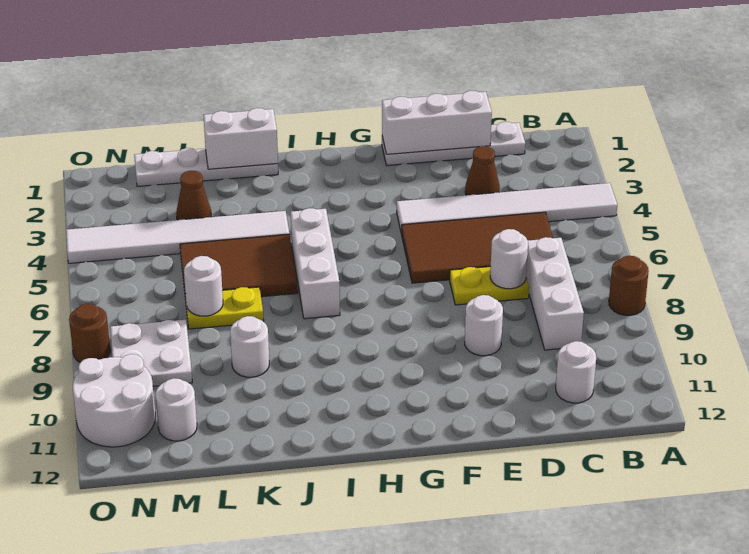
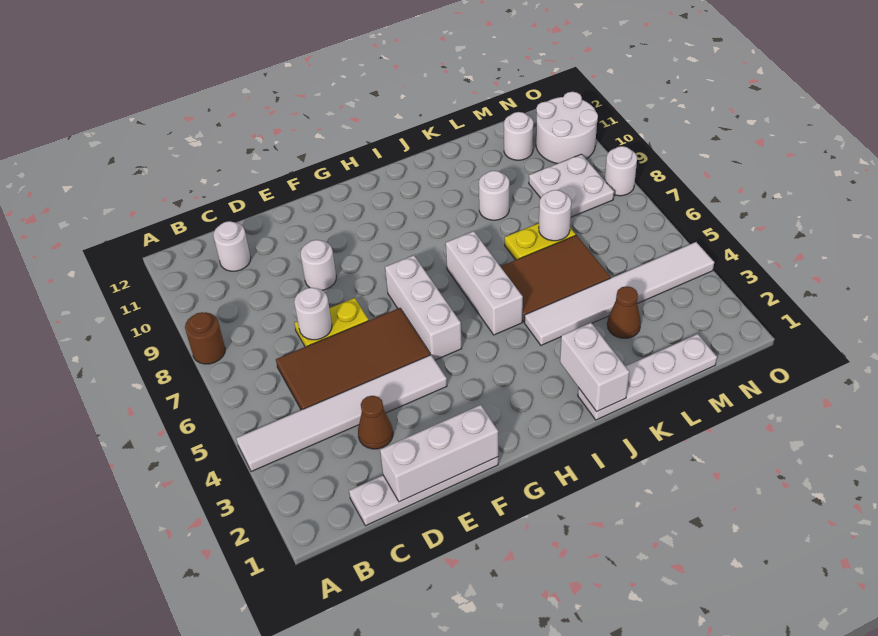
white 1x3 brick [526,237,584,350] -> white 1x3 brick moved to [385,255,462,360]
white 1x2 brick [203,108,278,169] -> white 1x2 brick turned to [560,323,629,412]
brown 1x1 round brick [69,304,110,362] -> white 1x1 round brick [605,146,637,196]

